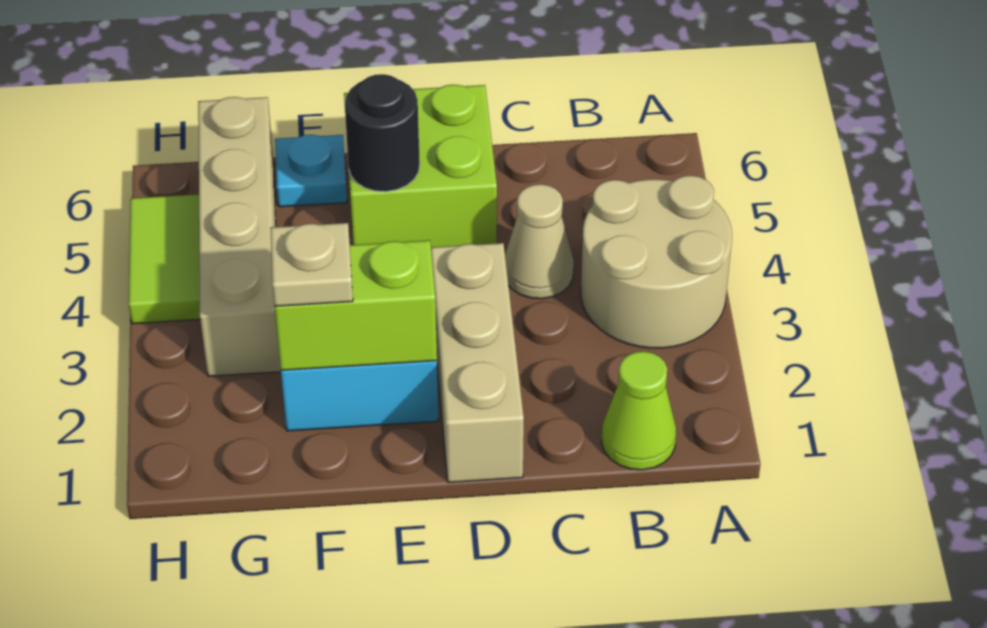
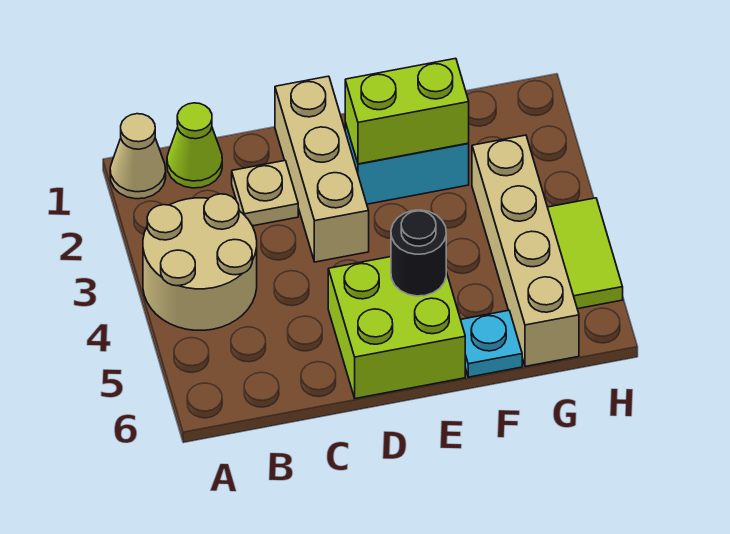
tan 1x1 cone [505,184,574,299] -> tan 1x1 cone moved to [110,114,166,199]
tan 1x1 plate [271,223,353,306] -> tan 1x1 plate moved to [232,161,298,226]

